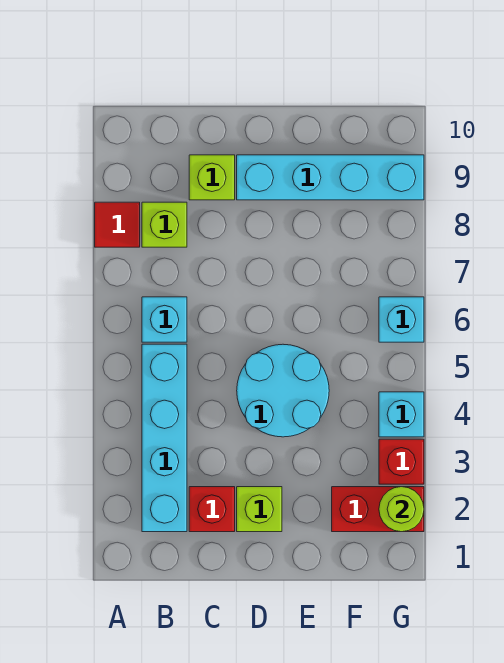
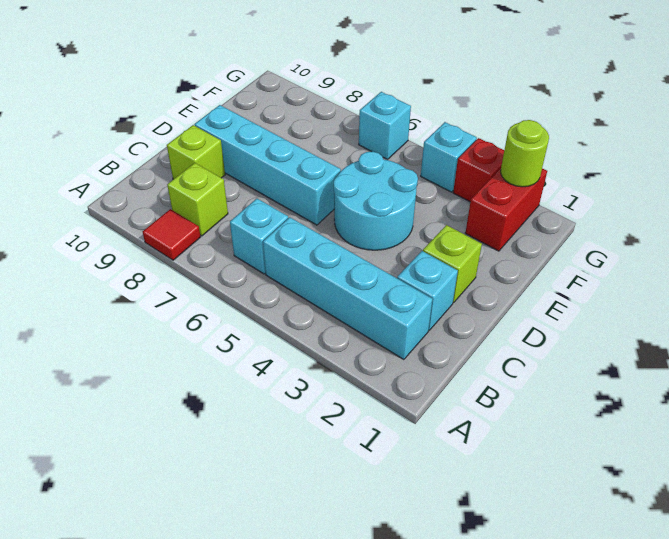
red 1x1 brick [189,487,235,532] -> cyan 1x1 brick [397,251,458,330]
cyan 1x4 brick [237,155,424,200] -> cyan 1x4 brick turned to [194,105,341,225]

